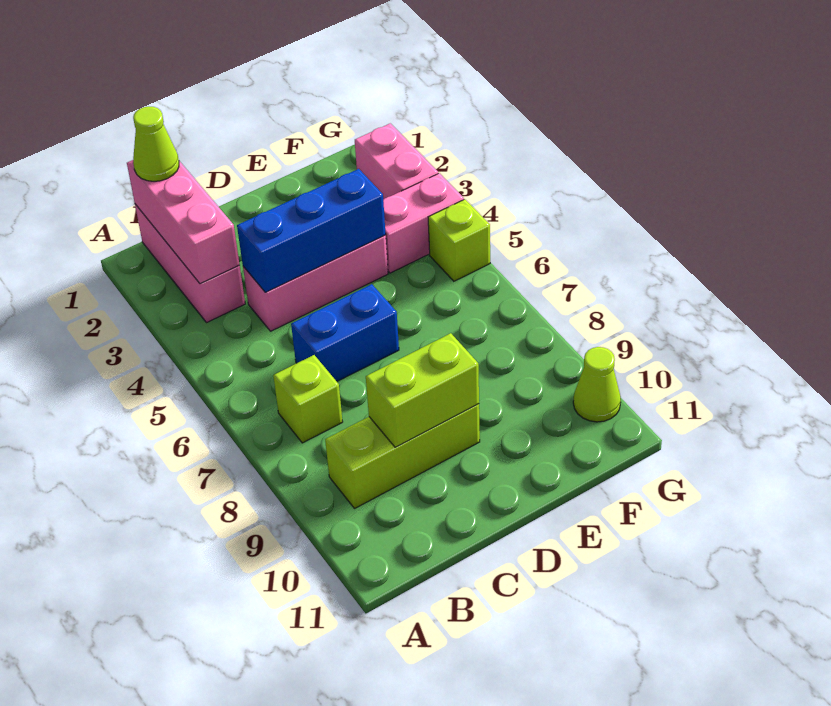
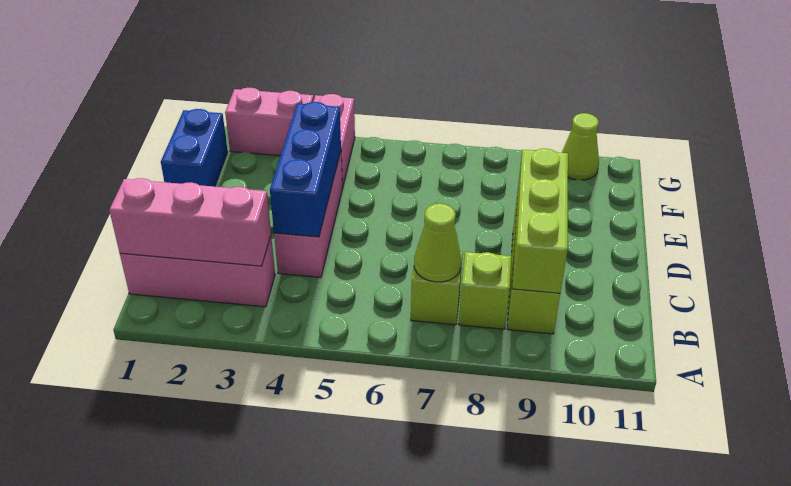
lime 1x1 cone [133,106,179,181] -> lime 1x1 cone moved to [414,204,462,282]
blue 1x2 brick [291,284,399,381] -> blue 1x2 brick moved to [161,109,228,187]
lime 1x2 brick [366,333,479,447] -> lime 1x3 brick [512,149,568,293]
lime 1x1 brick [428,199,490,281] -> lime 1x1 brick moved to [459,252,511,329]

